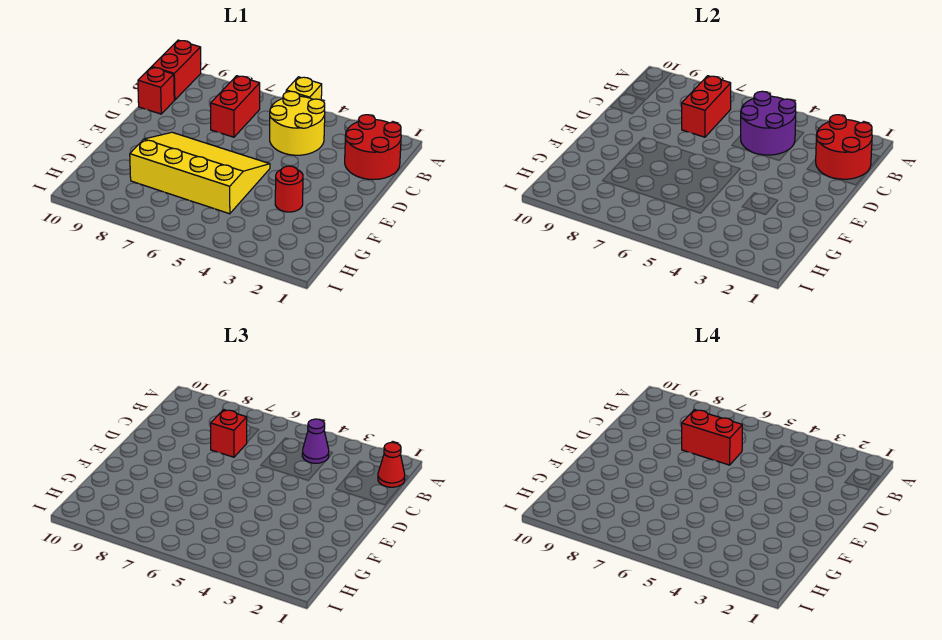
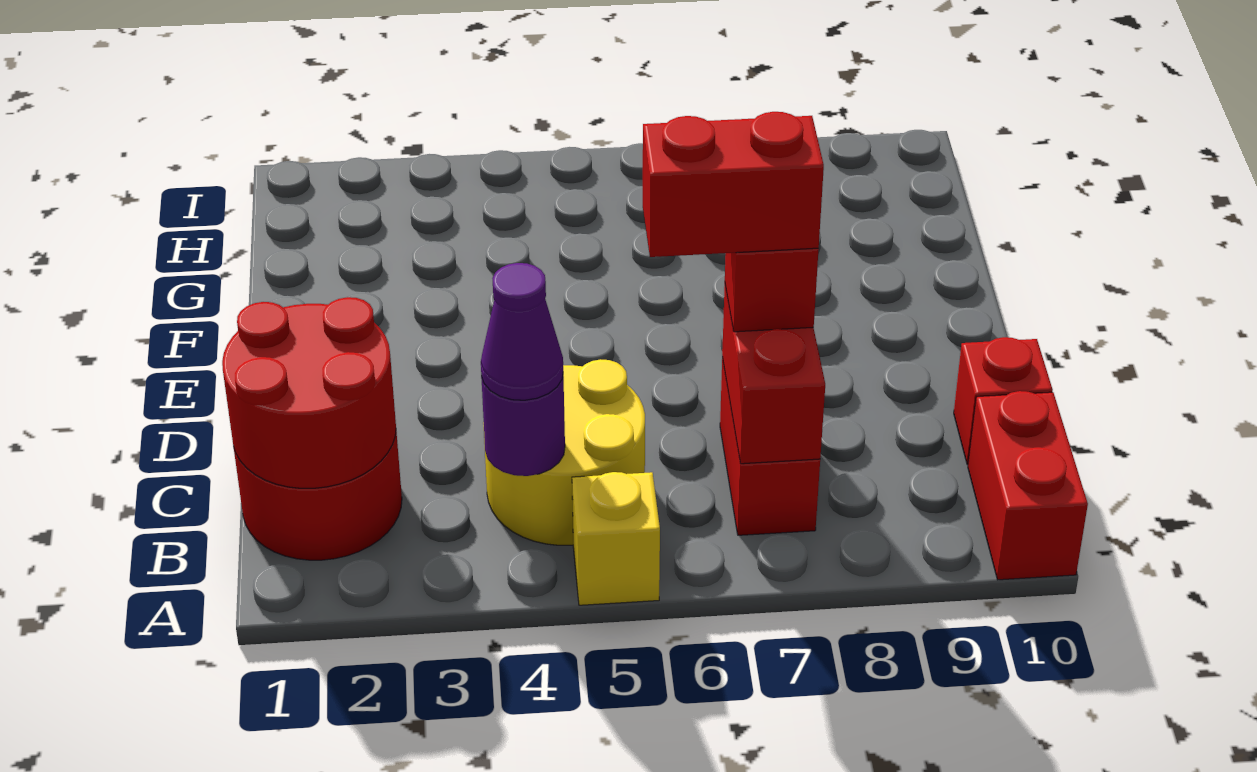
red 1x1 cone [378,443,405,487] -> none
purple 2x2 round brick [741,91,796,155] -> purple 1x1 round brick [481,377,565,476]
yellow 3x4 slope [130,132,270,214] -> none
red 1x1 round brick [275,166,303,212] -> none

